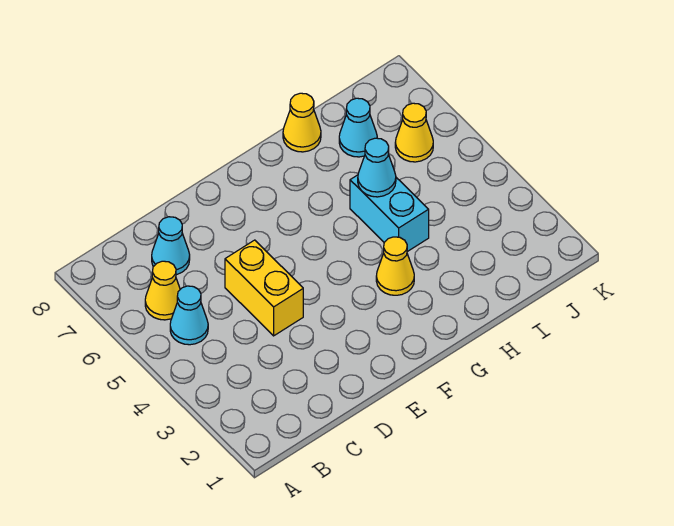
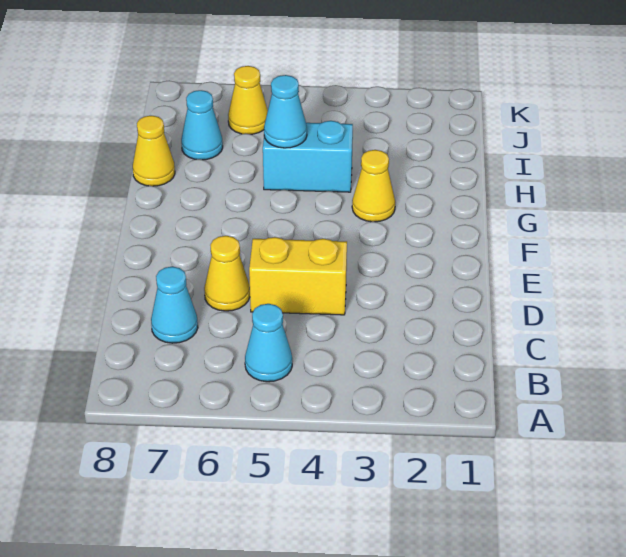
yellow 1x1 cone [145,261,180,320] -> yellow 1x1 cone moved to [204,236,250,311]

